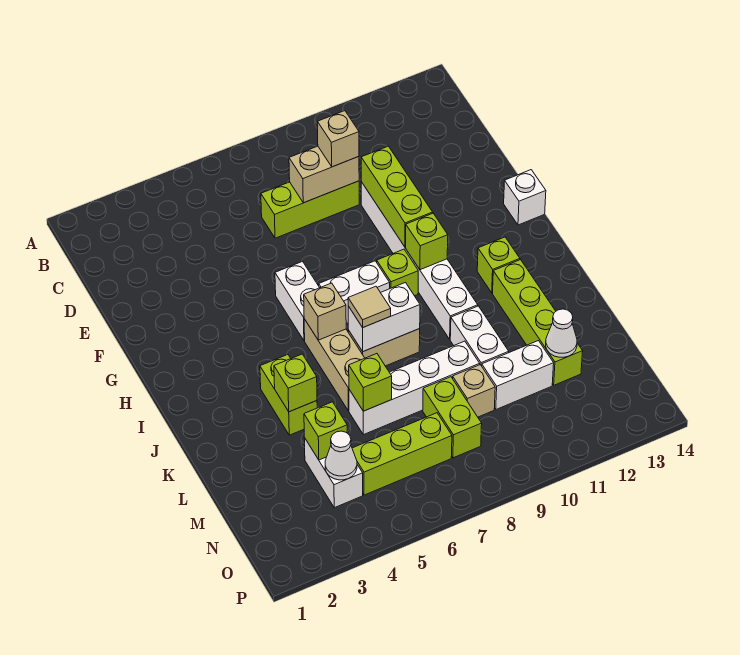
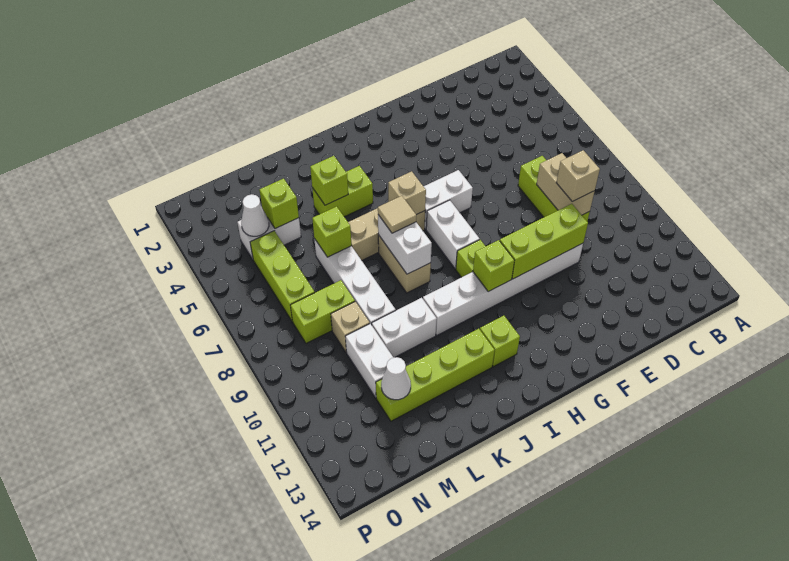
white 1x1 brick [504,170,546,225] -> none

